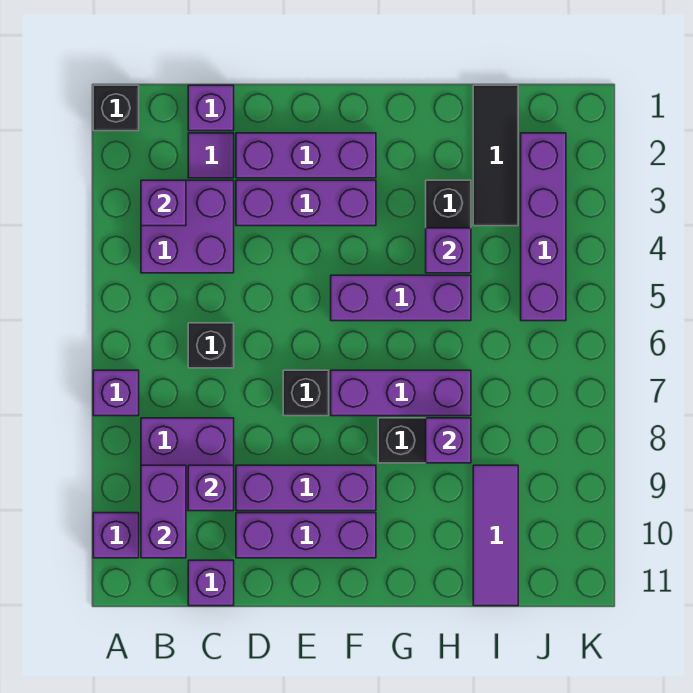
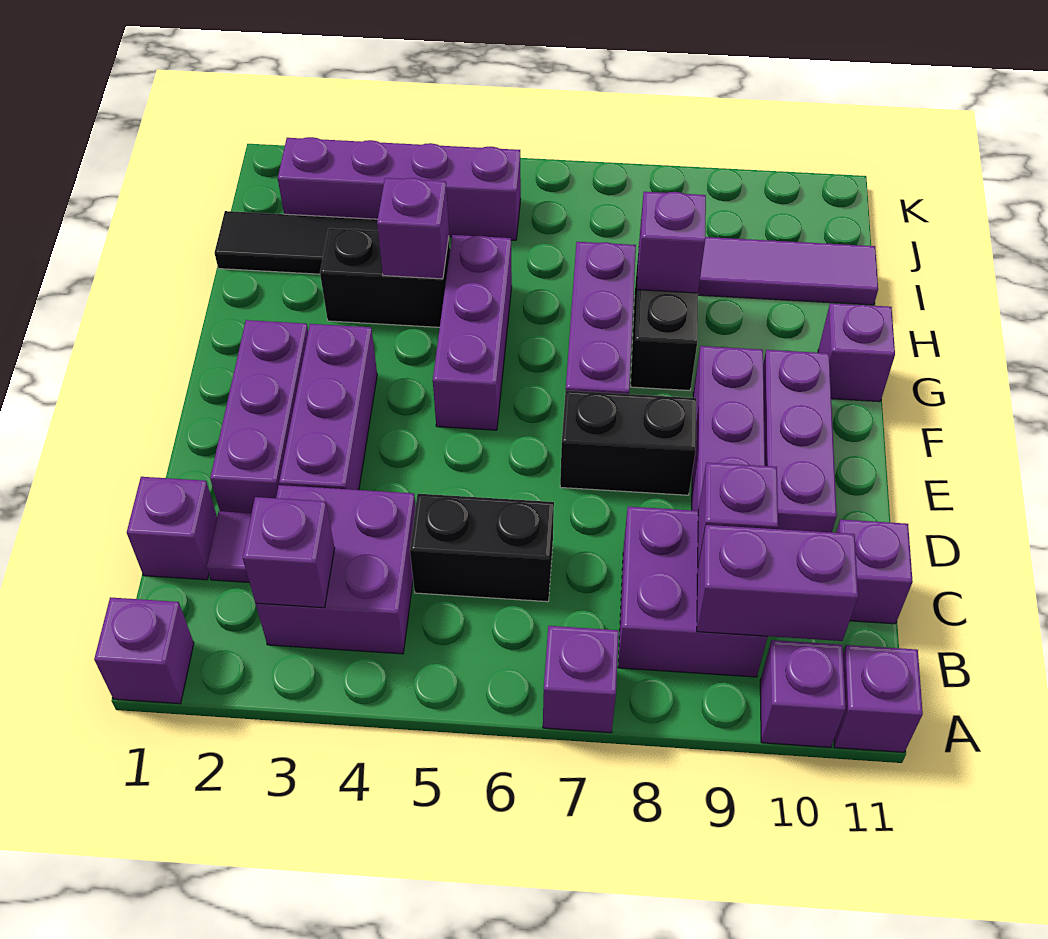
black 1x1 brick [93,85,139,131] -> purple 1x1 brick [94,597,194,704]
none -> purple 1x1 brick [834,645,923,752]
black 1x1 brick [188,323,234,368] -> black 1x2 brick [410,494,554,602]
black 1x1 brick [283,370,329,416] -> black 1x2 brick [560,390,696,495]
none -> purple 1x1 brick [818,303,895,402]

